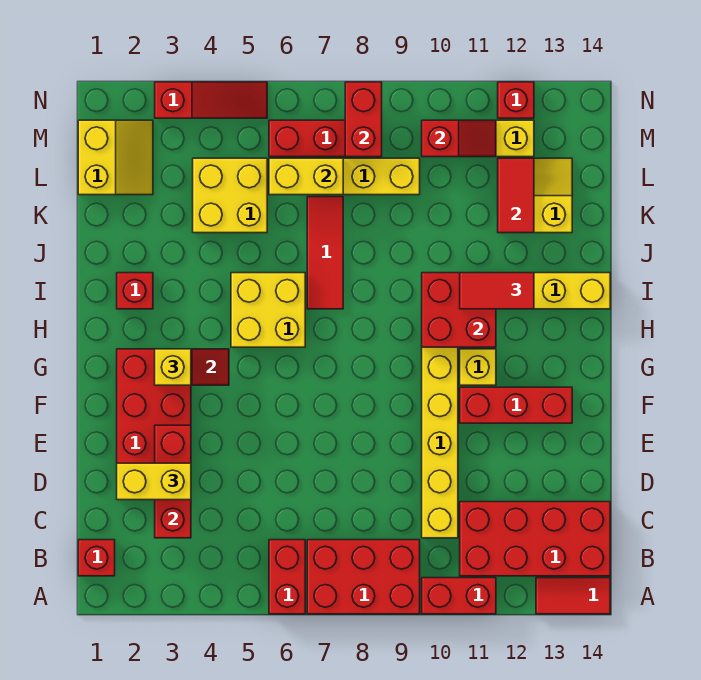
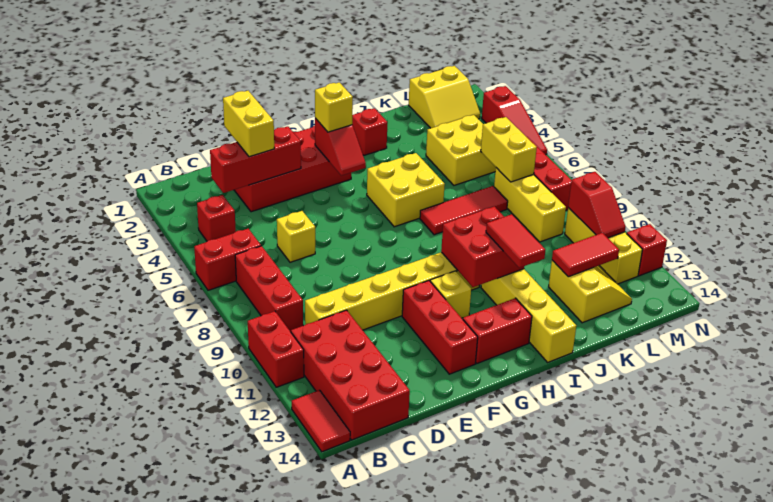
red 2x3 brick [307,540,420,614] -> red 1x3 brick [235,246,303,332]
red 1x1 brick [78,540,115,576] -> red 1x1 brick moved to [197,195,236,241]
none -> yellow 1x1 brick [277,211,315,262]
red 1x2 brick [345,82,382,157] -> red 1x2 brick moved to [463,298,532,363]

